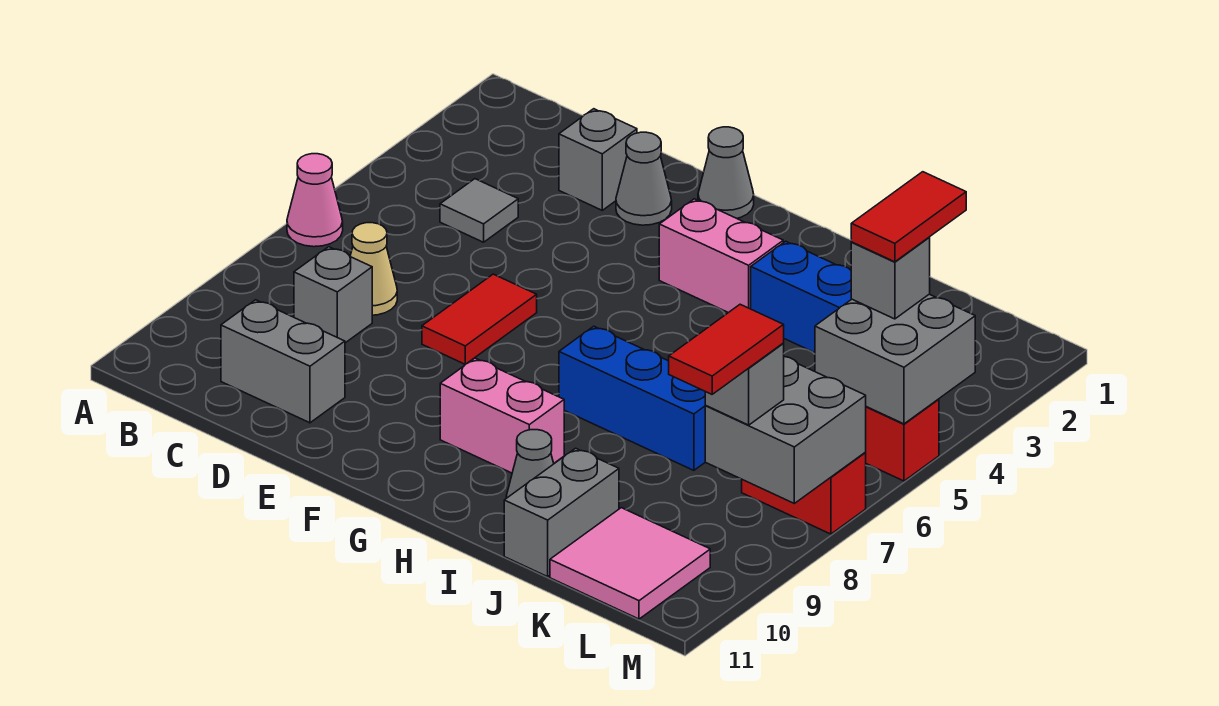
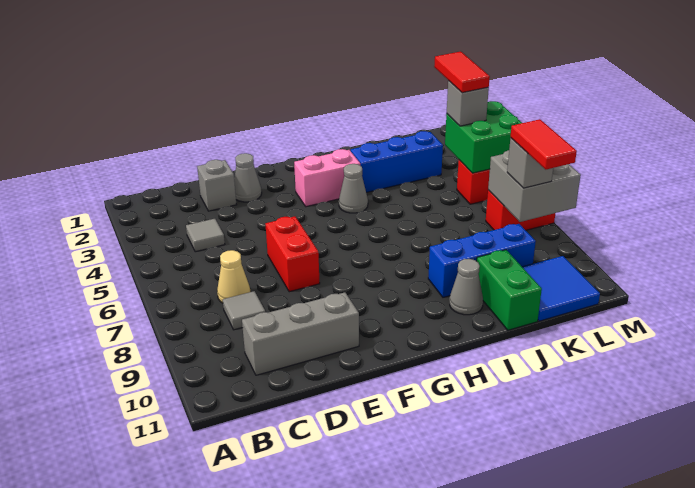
pink 1x1 cone [287,154,343,247] -> none
grey 1x1 brick [294,247,372,343] -> grey 1x1 tile [223,291,265,330]
grey 1x2 brick [221,300,345,423] -> grey 1x3 brick [242,292,359,375]
red 1x2 tile [422,274,537,364] -> red 1x2 brick [265,216,320,292]
grey 1x1 cone [698,127,754,218] -> grey 1x1 cone moved to [339,164,368,213]
pink 1x2 brick [440,358,564,473] -> none
blue 1x3 brick [559,326,706,470] -> blue 1x3 brick moved to [428,224,536,297]
grey 1x2 brick [504,448,619,577] -> green 1x2 brick [477,250,542,330]
pink 2x2 tile [550,508,710,619] -> blue 2x2 tile [523,256,600,321]
grey 2x2 brick [815,294,975,424] -> green 2x2 brick [445,101,522,173]

